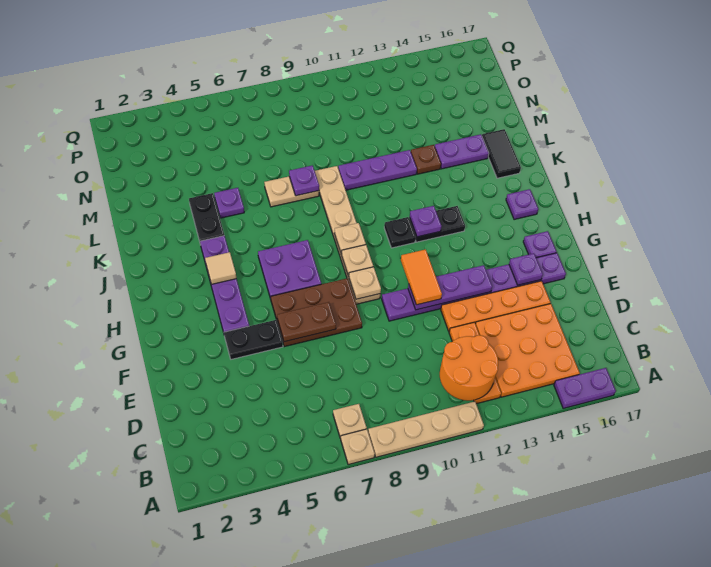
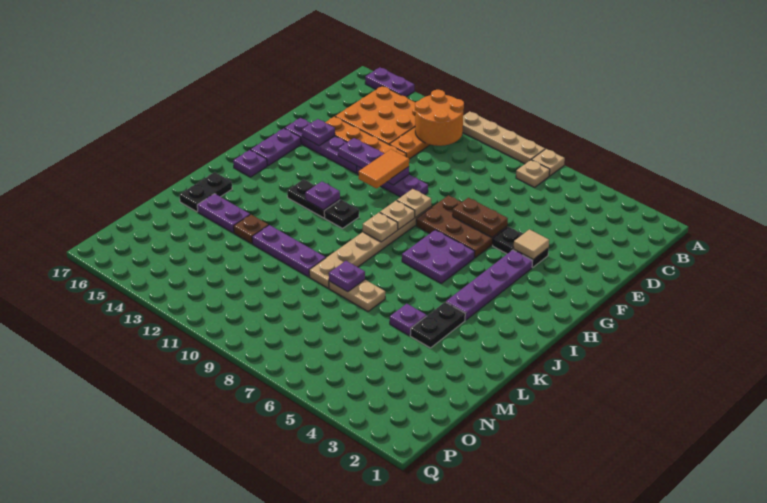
purple 1x1 plate [523,231,556,258] -> purple 1x2 plate [251,128,301,166]
tan 1x1 tile [205,252,236,284] -> tan 1x1 tile moved to [514,229,549,259]
black 1x2 tile [482,129,521,178] -> black 1x2 plate [180,172,232,212]

